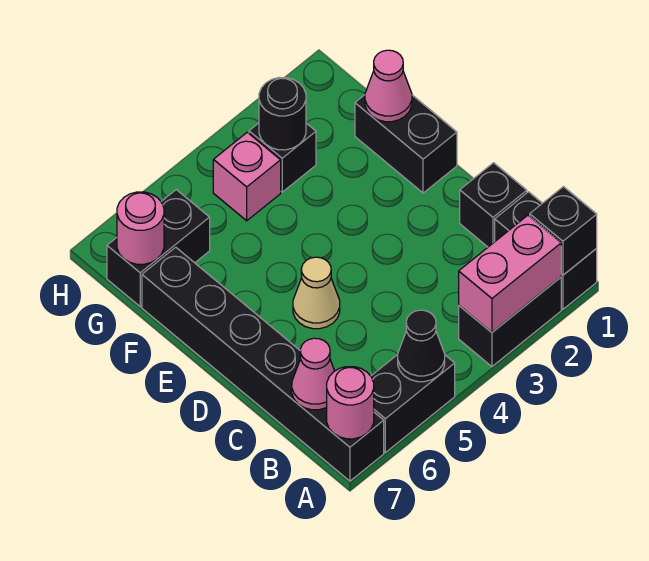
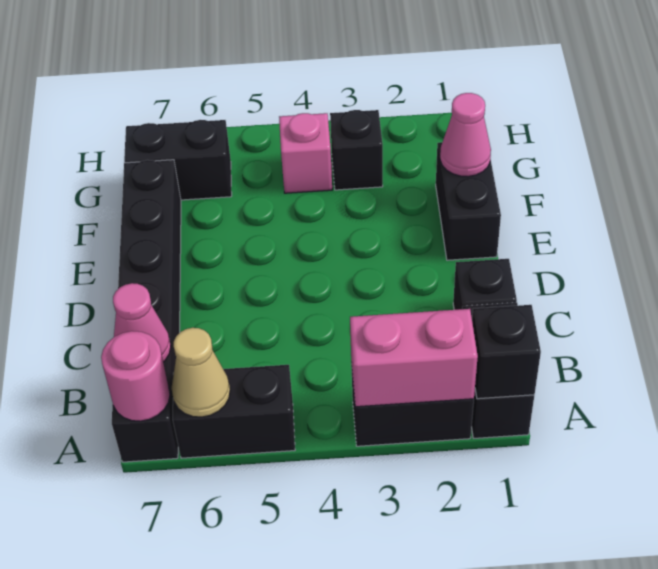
black 1x1 cone [398,310,445,382] -> none
tan 1x1 cone [293,257,340,329] -> tan 1x1 cone moved to [171,328,230,417]
black 1x1 round brick [259,77,306,150] -> none
pink 1x1 round brick [117,192,164,264] -> none

